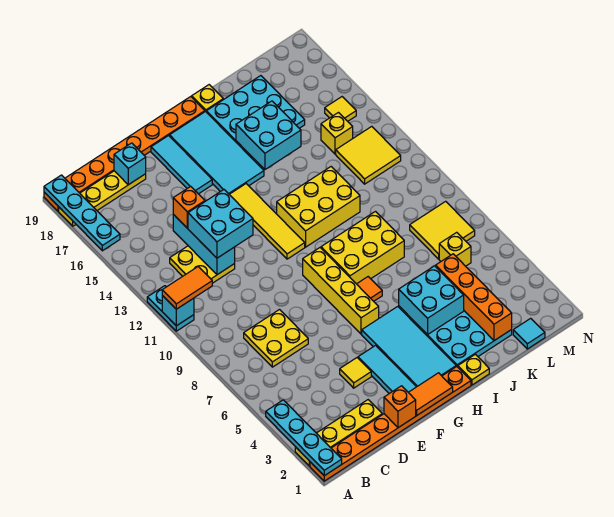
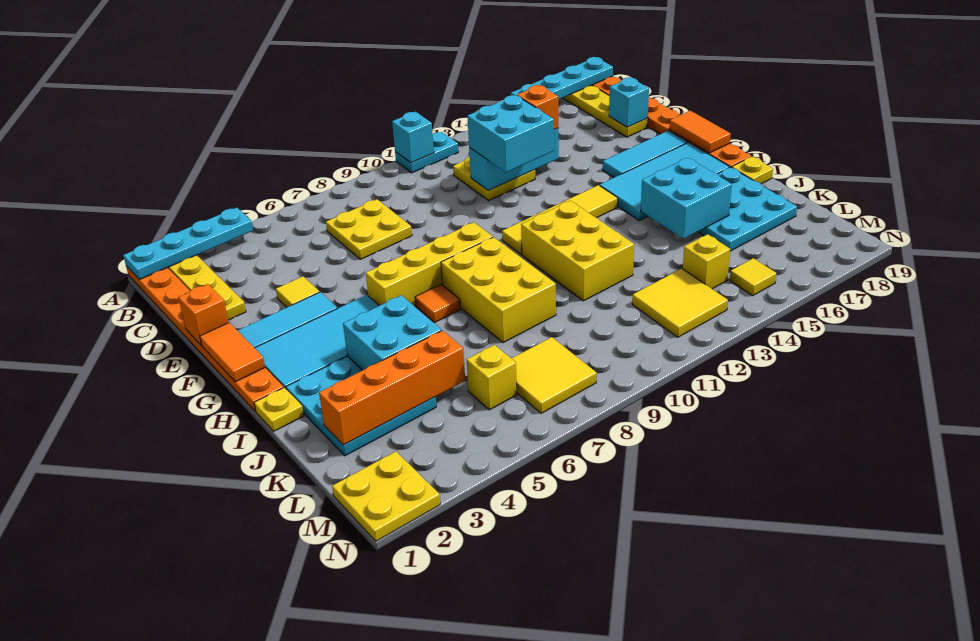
orange 1x2 tile [162,267,212,309] -> orange 1x2 tile moved to [669,111,731,153]
cyan 1x1 tile [513,318,545,349] -> none
none -> yellow 2x2 plate [332,451,440,541]

